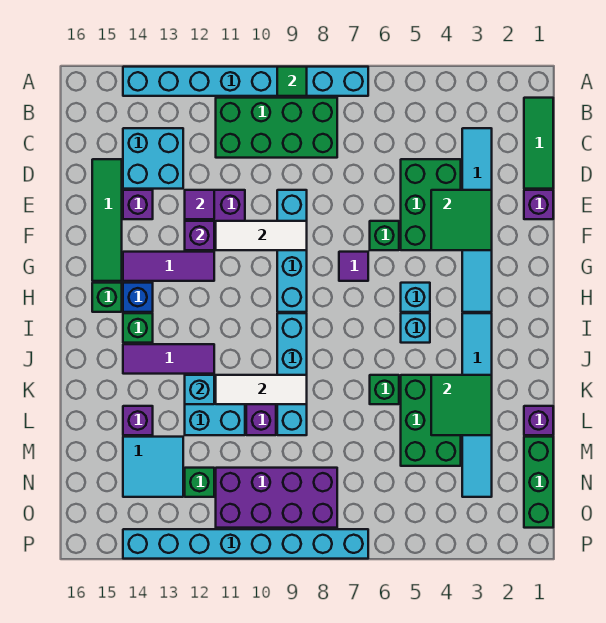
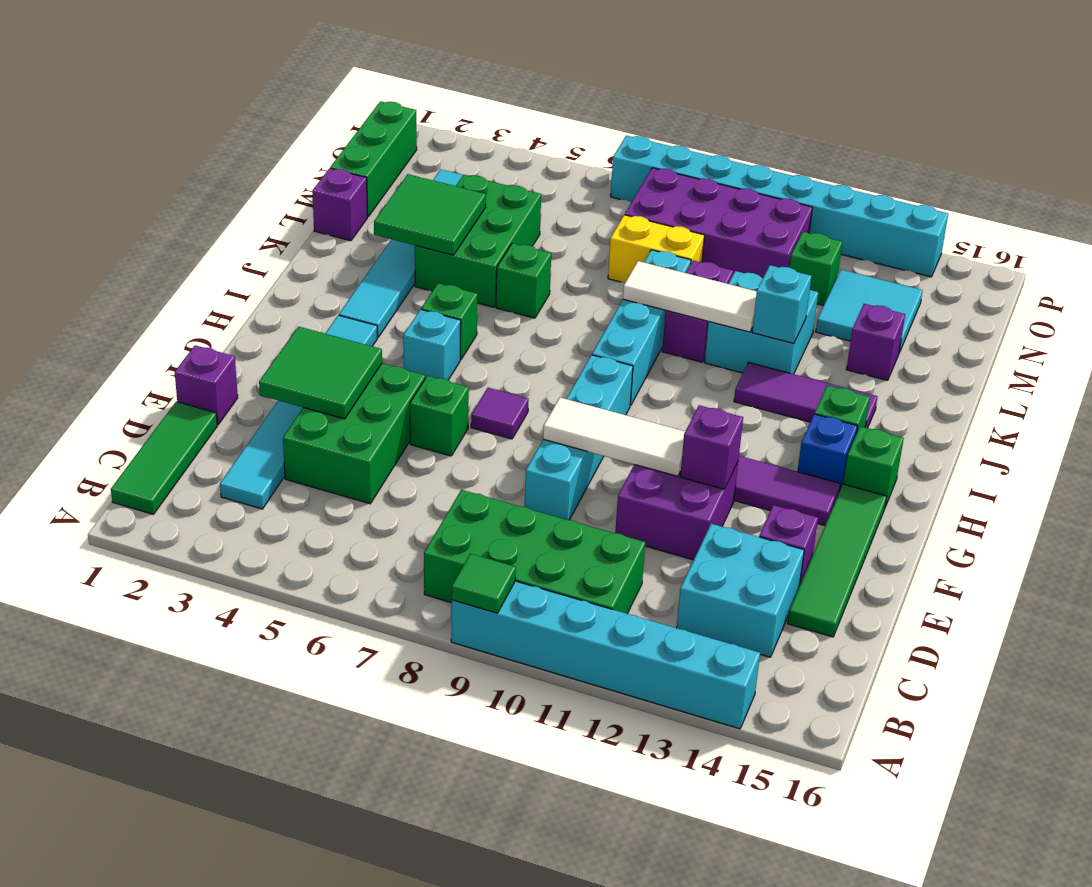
cyan 1x8 brick [123,67,368,96] -> cyan 1x6 brick [451,581,760,729]
purple 1x1 tile [185,190,214,219] -> none
cyan 1x1 brick [401,313,430,343] -> green 1x1 brick [421,283,478,360]
none -> yellow 1x2 brick [608,215,704,283]

